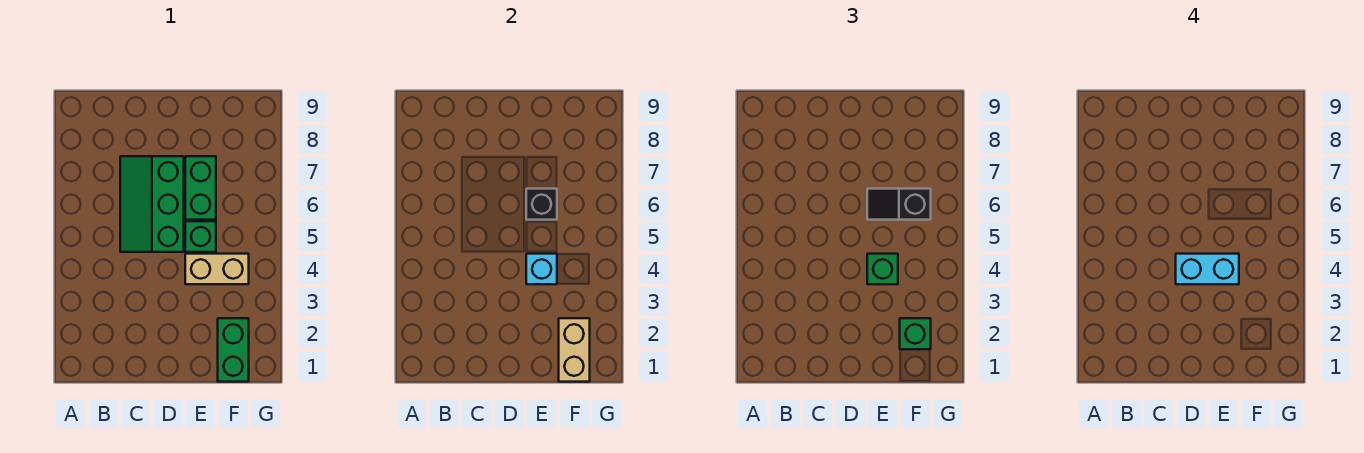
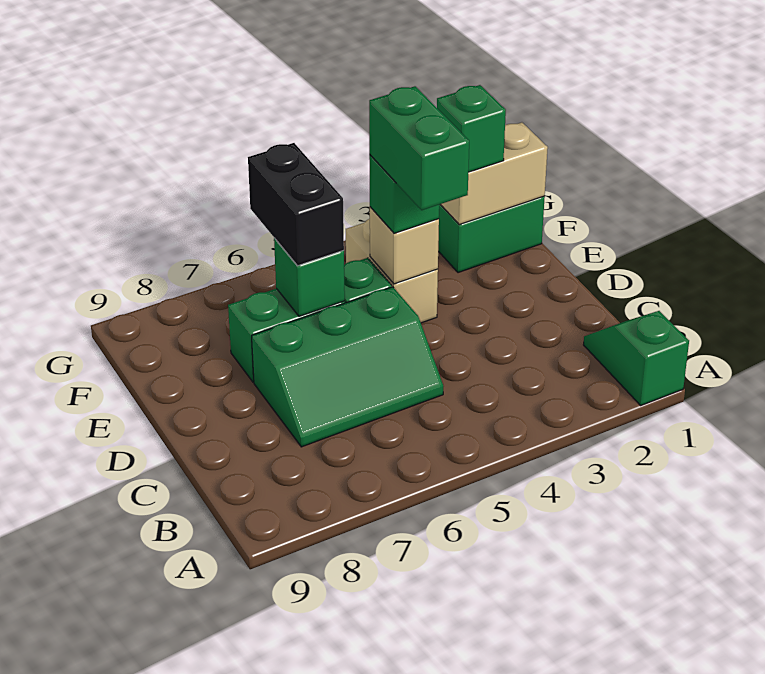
none -> green 1x2 slope [584,311,689,405]
cyan 1x2 brick [1176,254,1239,284] -> green 1x2 brick [369,86,469,210]
cyan 1x1 brick [526,254,557,284] -> tan 1x1 brick [370,207,439,284]
black 1x1 brick [526,189,557,220] -> green 1x1 brick [274,238,345,316]
black 1x2 slope [867,189,931,220] -> black 1x2 brick [248,143,344,266]

